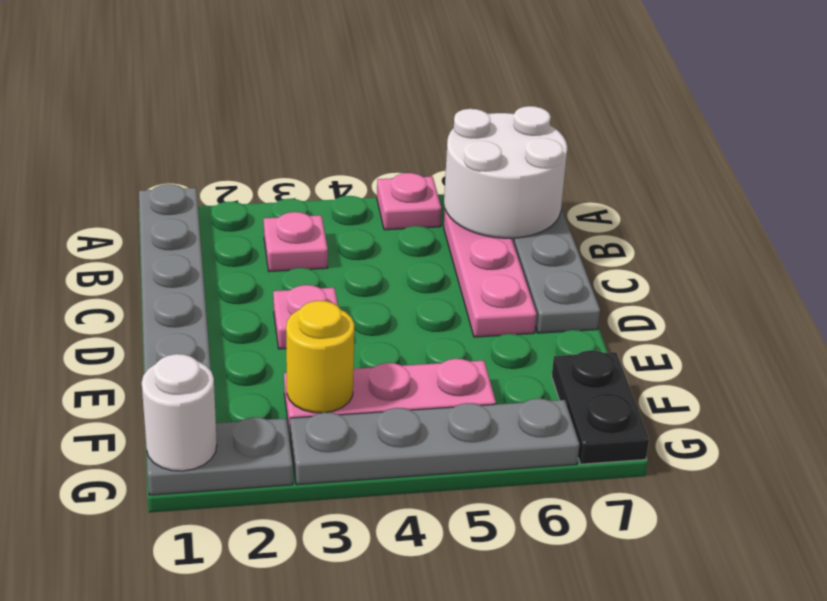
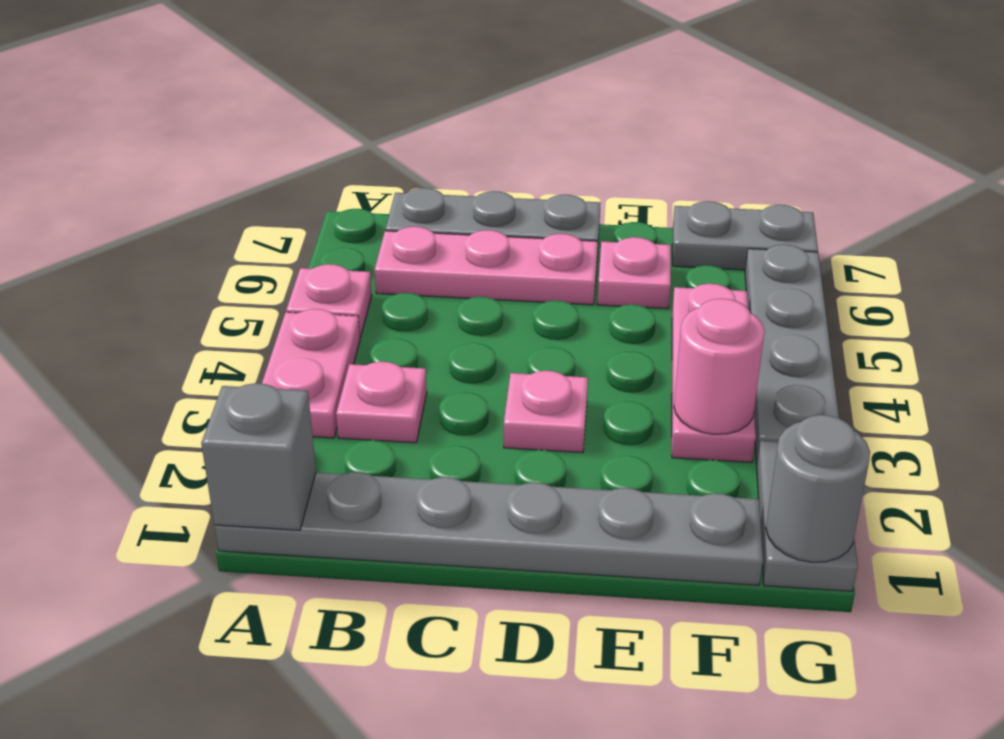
none -> grey 1x1 brick [201,383,316,530]
none -> pink 1x2 plate [262,309,360,438]
white 2x2 round brick [444,106,567,238] -> none
none -> pink 1x1 plate [597,237,671,309]
yellow 1x1 round brick [286,301,354,413] -> pink 1x1 round brick [674,299,765,434]
black 1x2 plate [552,350,649,464] -> grey 1x2 plate [672,201,818,270]
white 1x1 round brick [142,354,217,471] -> grey 1x1 round brick [766,415,870,562]

